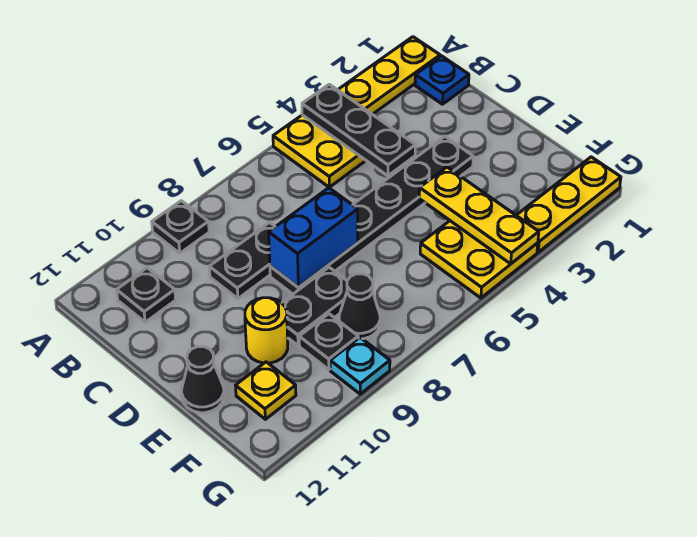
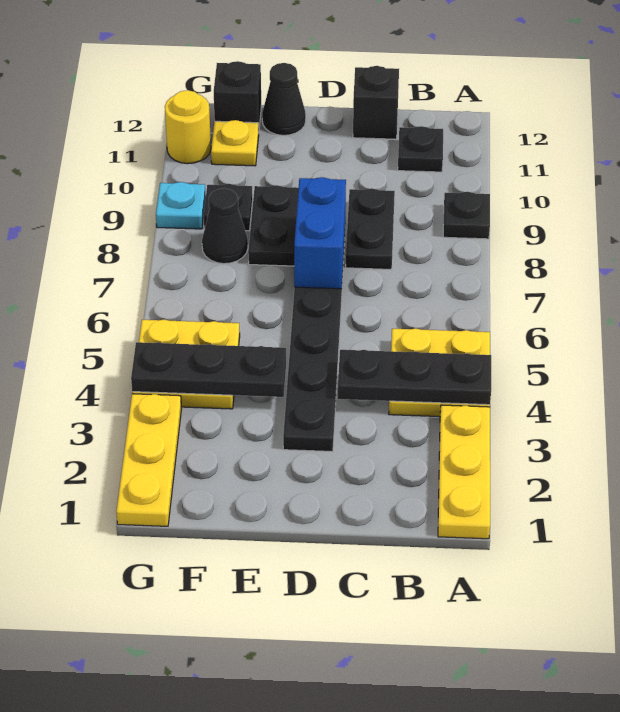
blue 1x1 plate [415,56,469,104] -> none
none -> black 1x1 brick [353,66,399,139]
yellow 1x3 plate [419,167,539,264] -> black 1x3 plate [131,342,286,397]
yellow 1x1 round brick [245,298,288,363] -> yellow 1x1 round brick moved to [165,90,211,164]
none -> black 1x1 brick [214,61,261,131]

